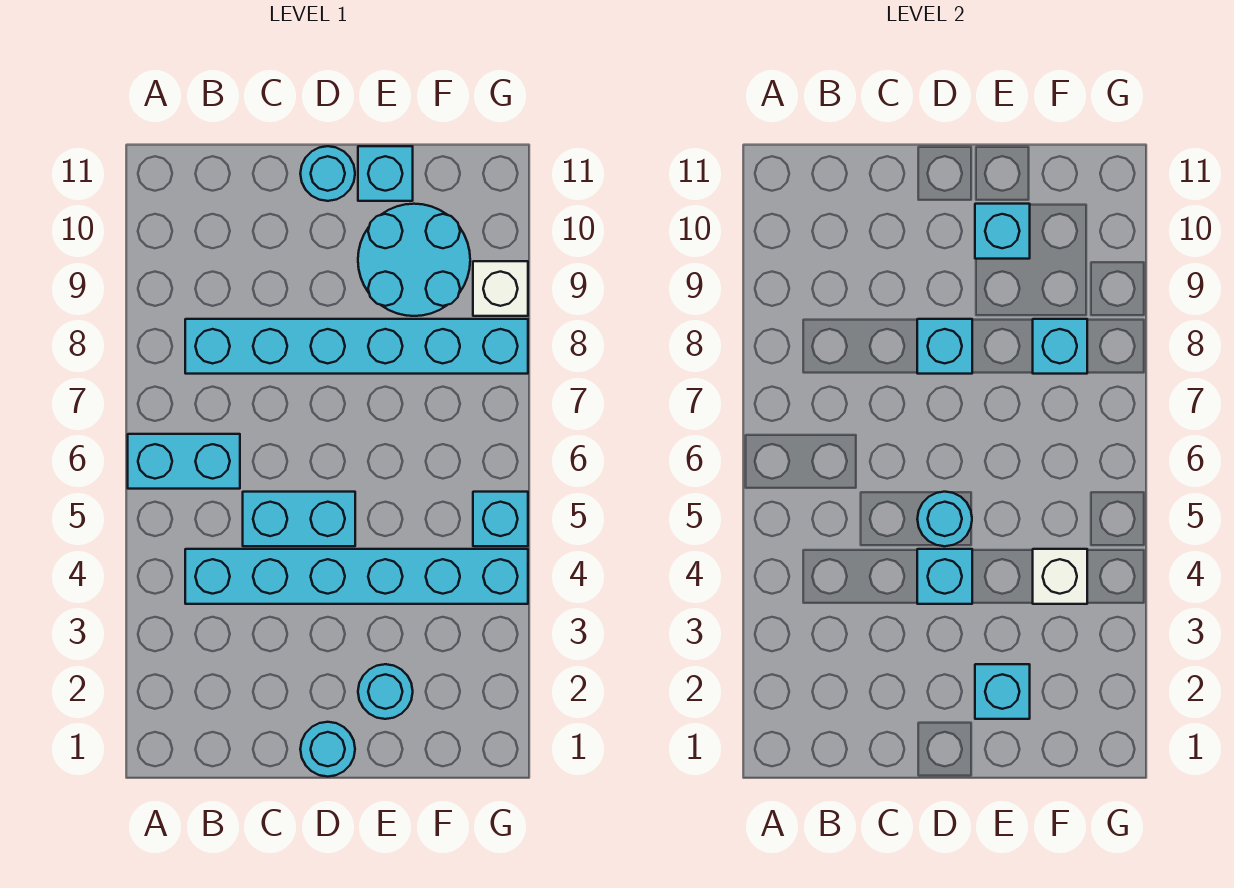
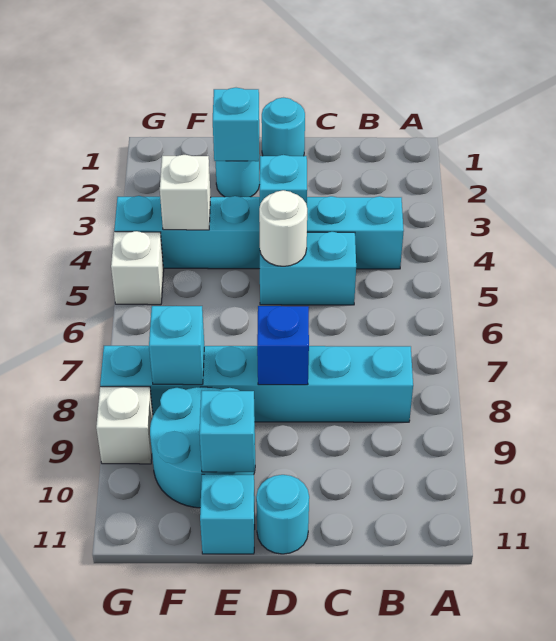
cyan 1x2 brick [128,434,240,489] -> none
cyan 1x1 round brick [917,492,972,546] -> white 1x1 round brick [259,190,307,266]
cyan 1x1 brick [917,319,972,374] -> blue 1x1 brick [257,306,309,385]
cyan 1x1 brick [473,492,528,546] -> white 1x1 brick [111,231,164,305]

